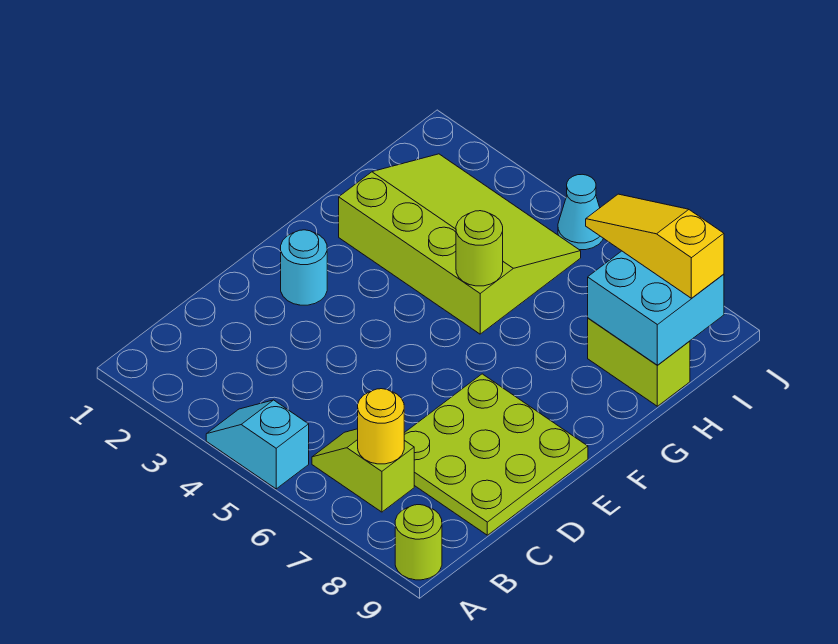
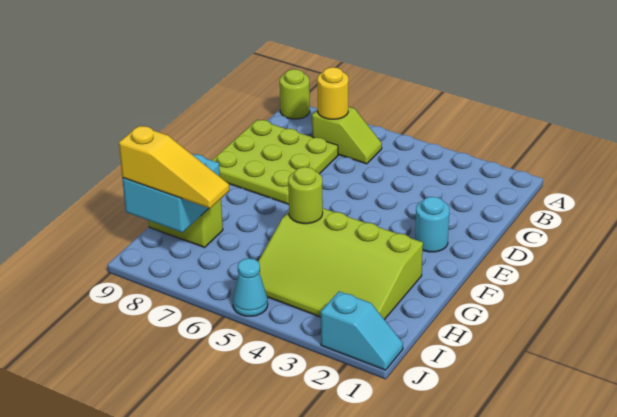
cyan 1x2 slope [206,400,309,489] -> cyan 1x2 slope moved to [321,291,403,370]

